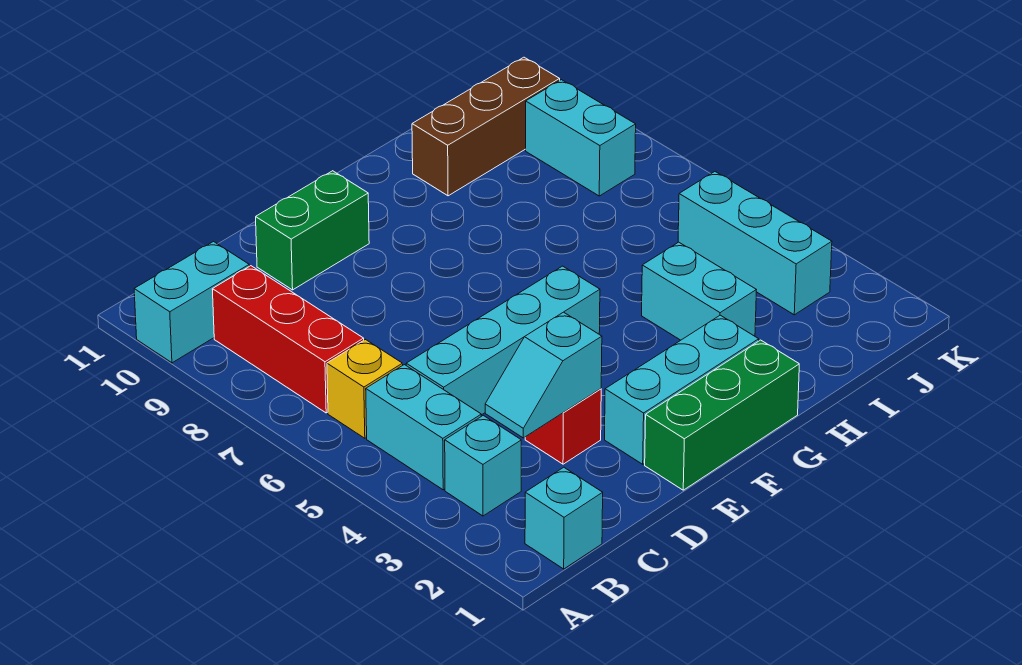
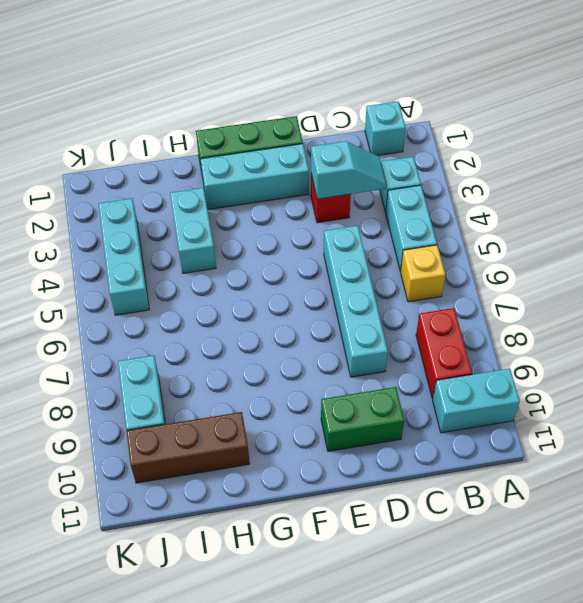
red 1x3 brick [212,266,364,413] -> red 1x2 brick [416,308,472,399]
cyan 1x4 brick [406,266,600,415] -> cyan 1x4 brick turned to [324,226,388,377]

